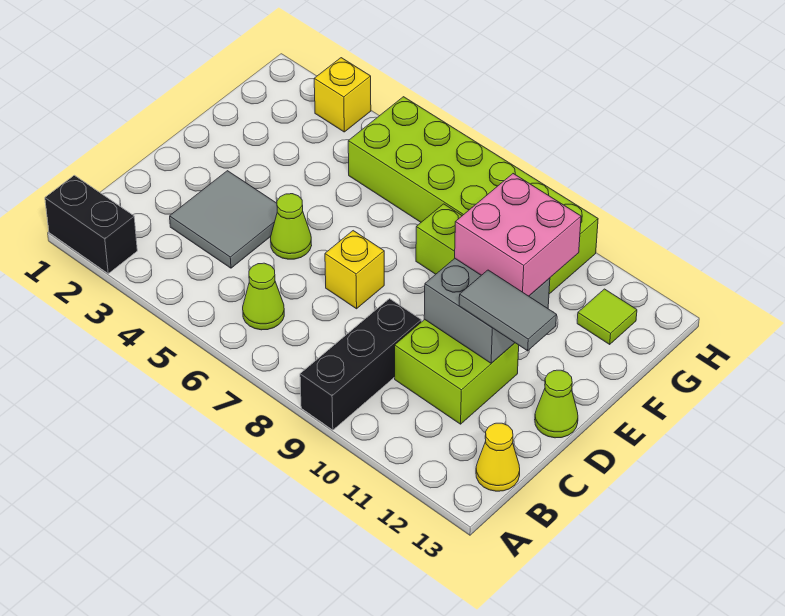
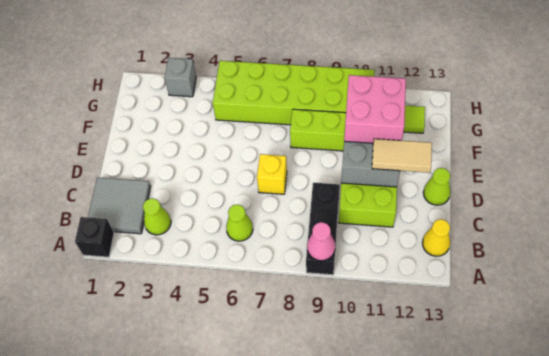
black 1x2 brick [45,175,137,273] -> black 1x1 brick [75,217,114,257]
none -> pink 1x1 cone [307,222,335,261]
grey 2x2 tile [170,171,277,268] -> grey 2x2 tile moved to [88,178,151,234]
lime 1x1 cone [271,194,312,259] -> lime 1x1 cone moved to [143,198,171,235]
grey 1x2 tile [459,270,557,351] -> tan 1x2 tile [372,139,432,173]
yellow 1x1 brick [314,58,371,132] -> grey 1x1 brick [164,58,196,97]

